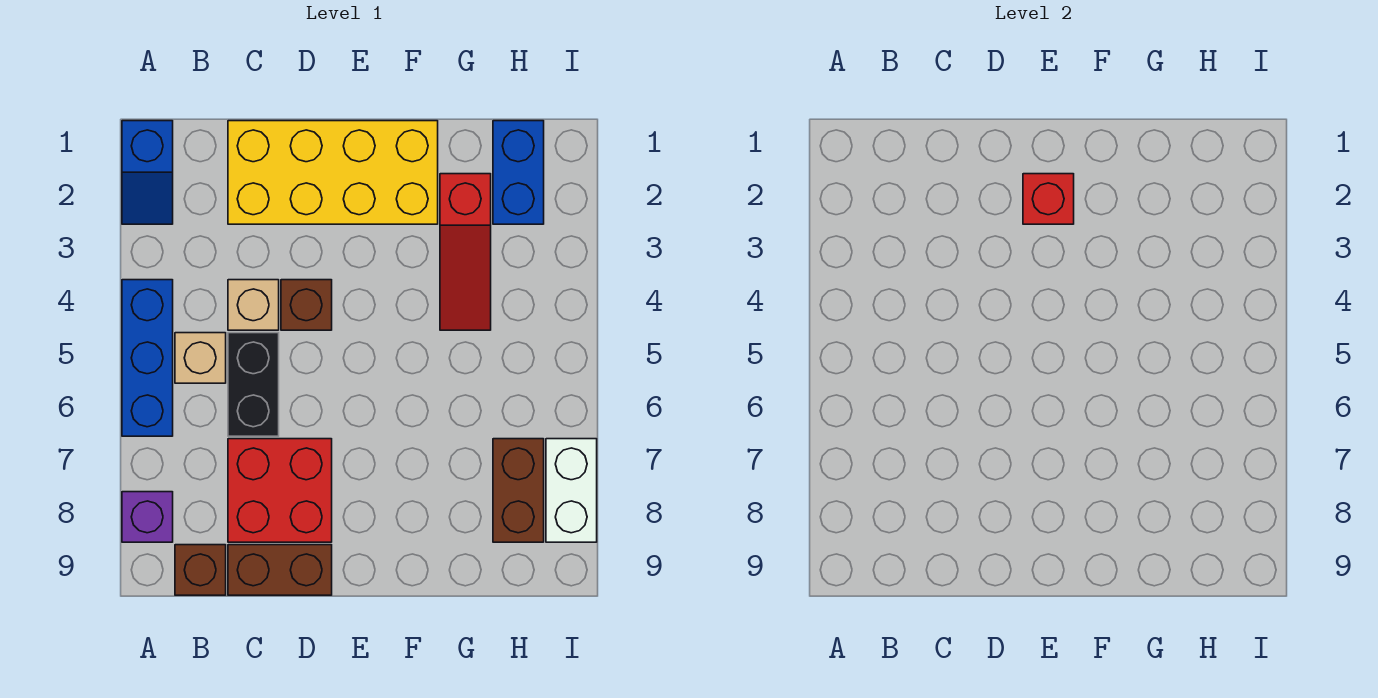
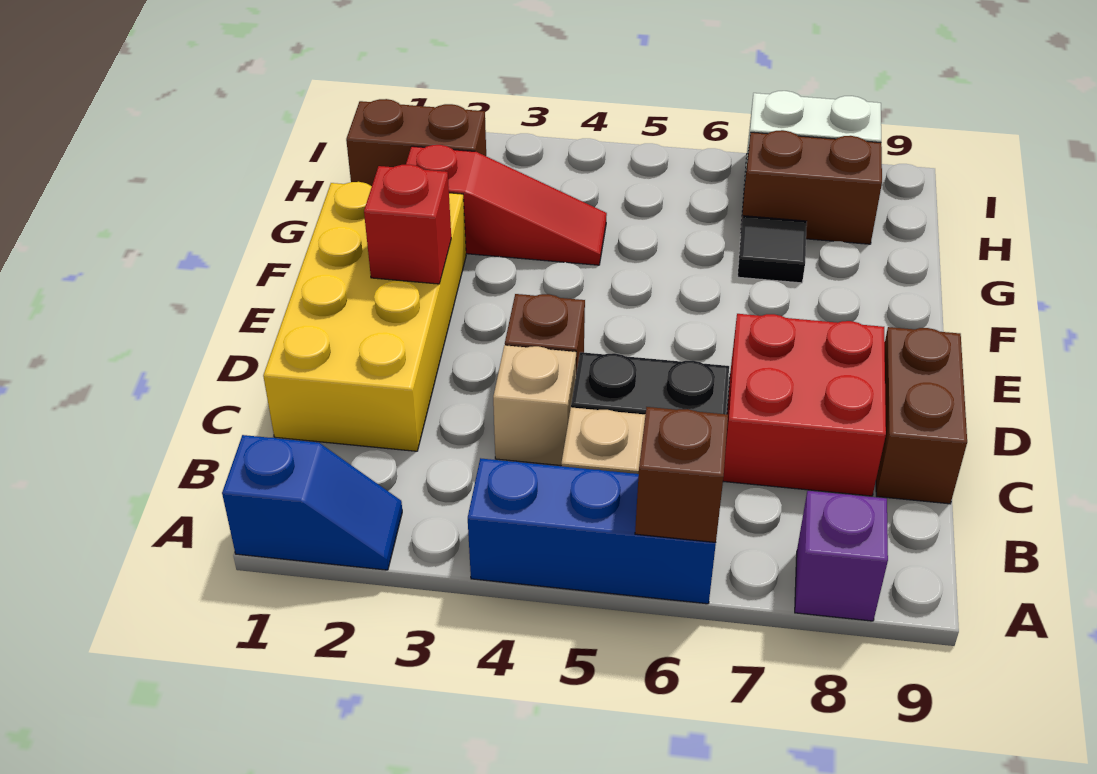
brown 1x1 brick [175,545,226,595] -> brown 1x1 brick moved to [635,407,728,542]
none -> black 1x1 tile [738,216,807,283]
blue 1x2 brick [493,121,544,224] -> brown 1x2 brick [346,99,486,186]

